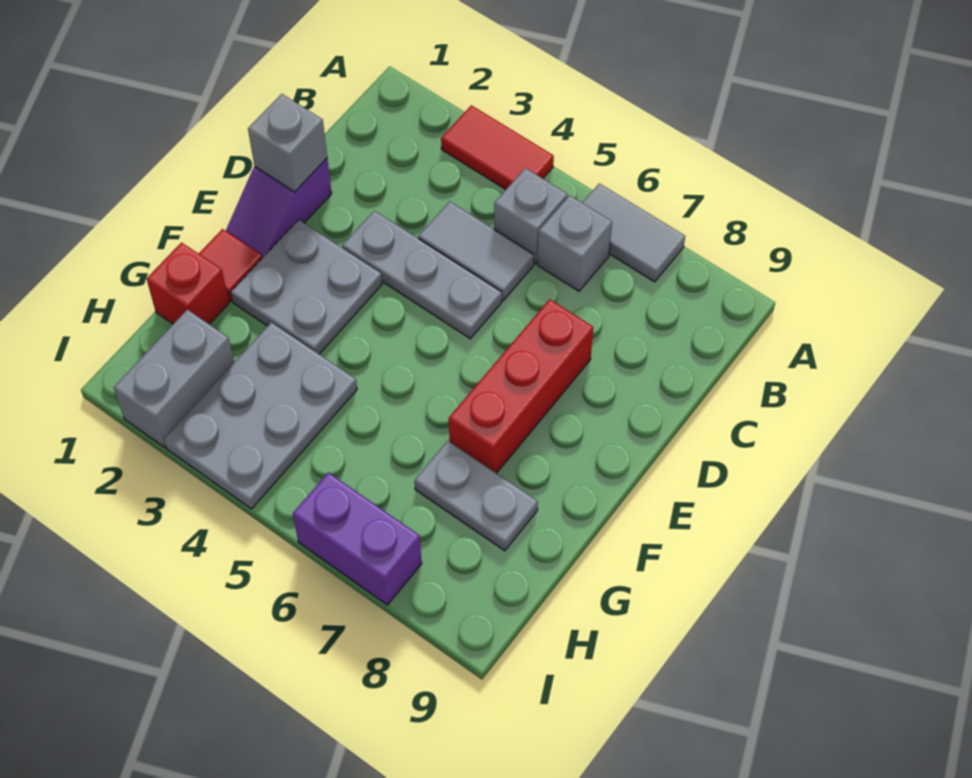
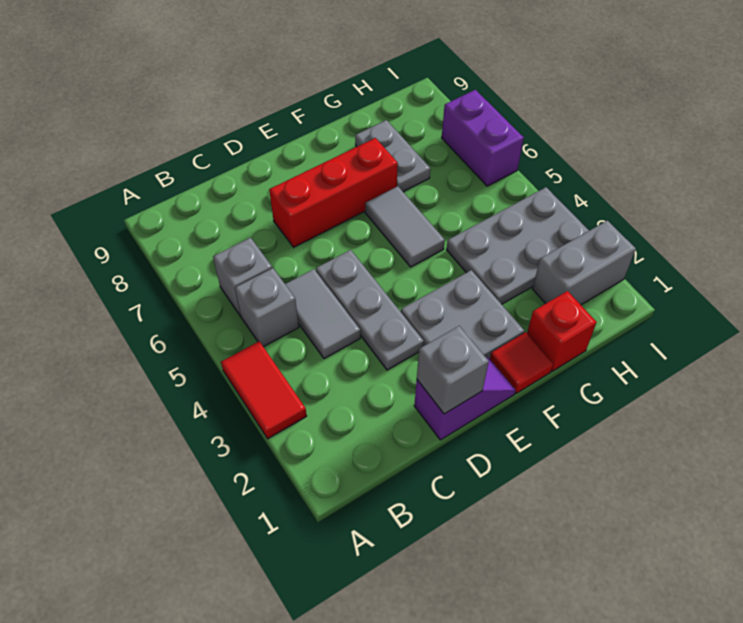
grey 1x2 tile [582,183,685,282] -> grey 1x2 tile moved to [365,186,445,267]

